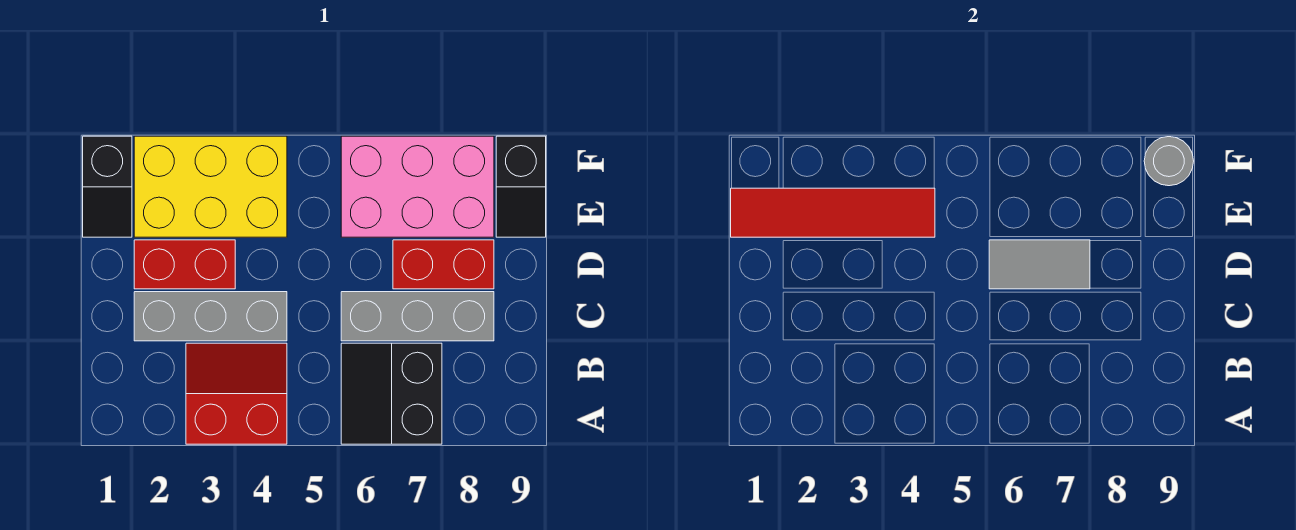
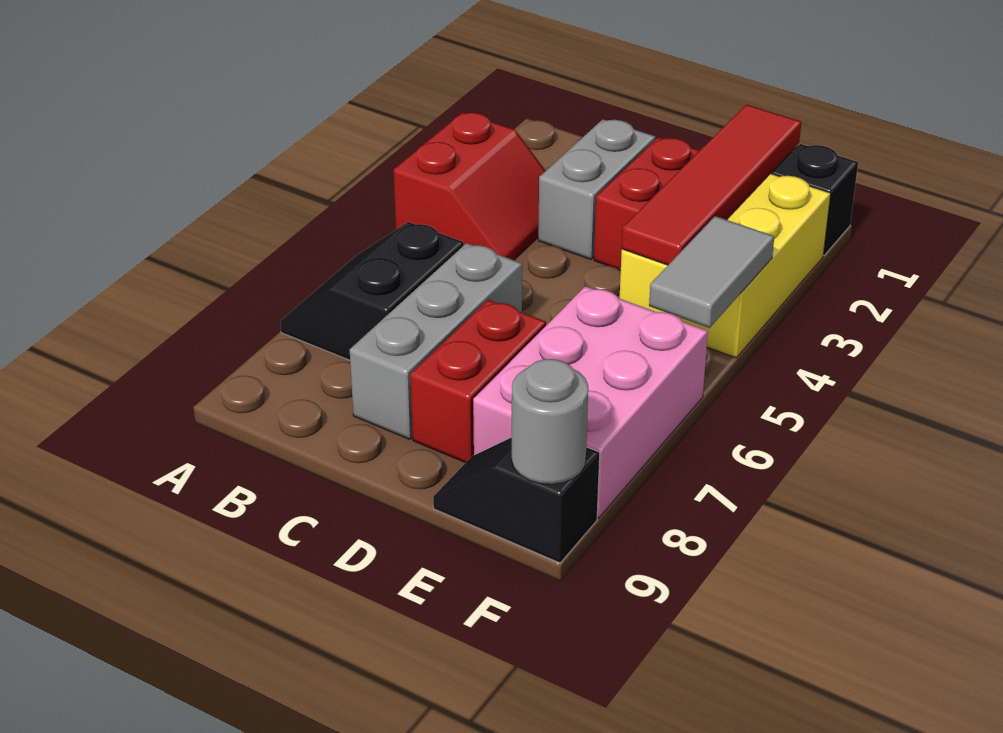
black 2x2 slope [341,343,442,444] -> black 2x2 slope turned to [280,222,464,360]
grey 1x3 brick [134,292,287,341] -> grey 1x2 brick [538,119,656,259]
grey 1x2 tile [989,240,1090,289] -> grey 1x2 tile moved to [649,216,774,328]

